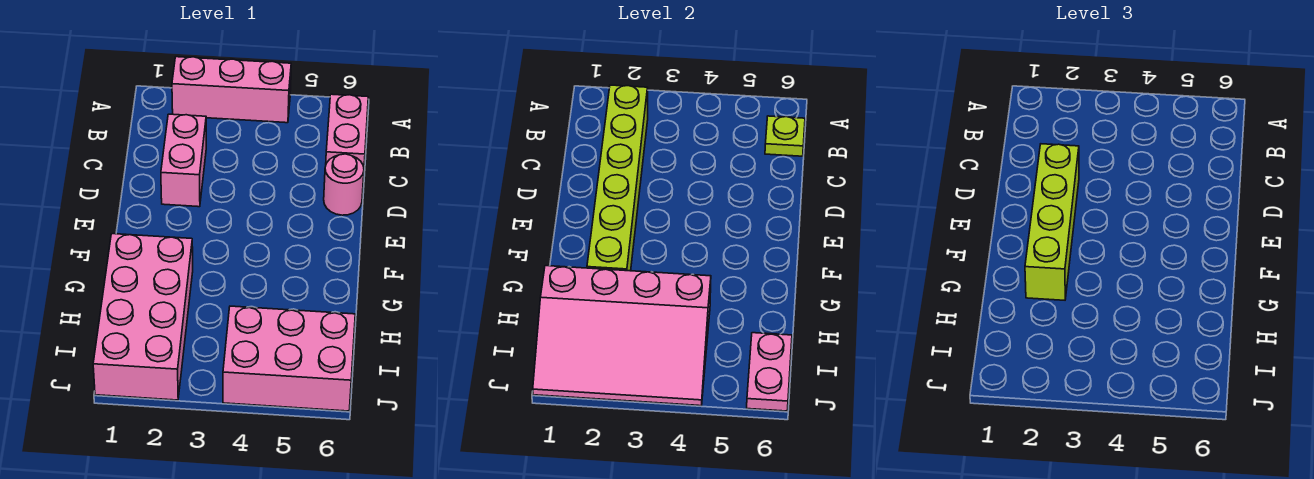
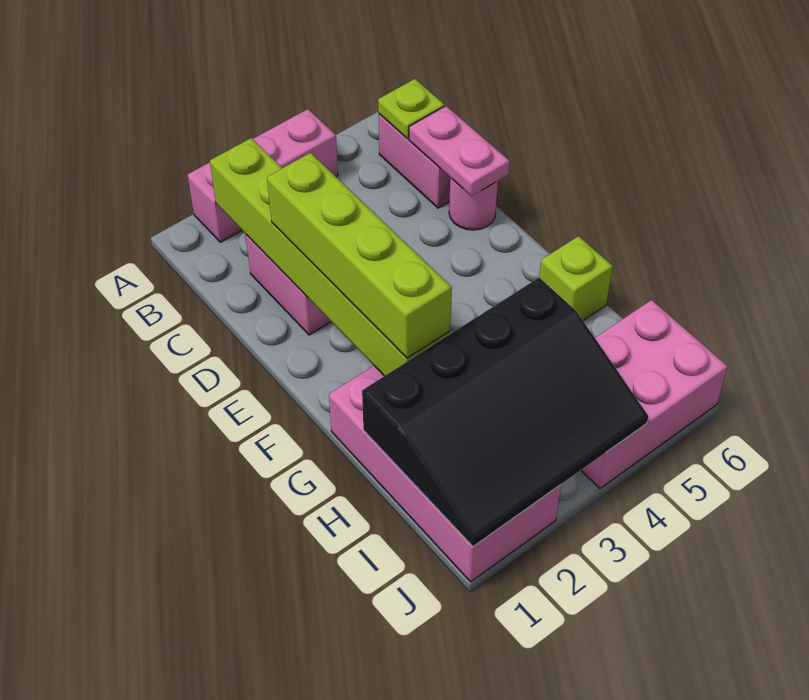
none -> lime 1x1 brick [539,236,613,320]
pink 3x4 slope [533,266,711,406] -> black 3x4 slope [362,278,648,547]
pink 1x2 plate [747,333,792,411] -> pink 1x2 plate moved to [409,106,510,196]

